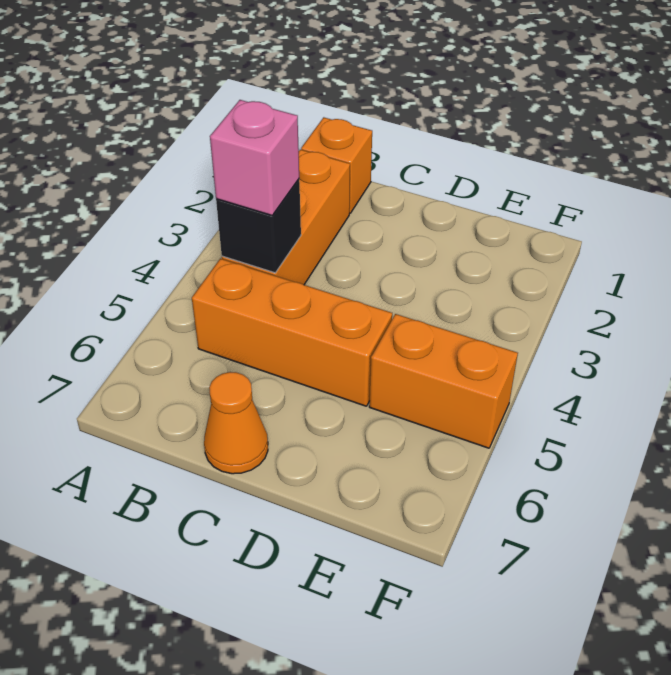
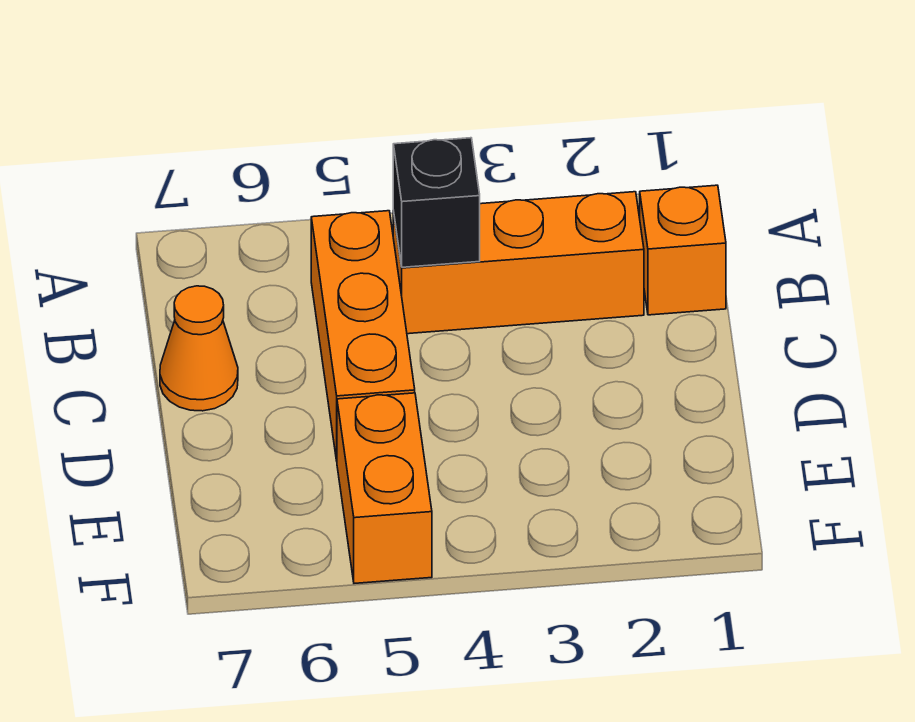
pink 1x1 brick [210,100,299,215] -> none

